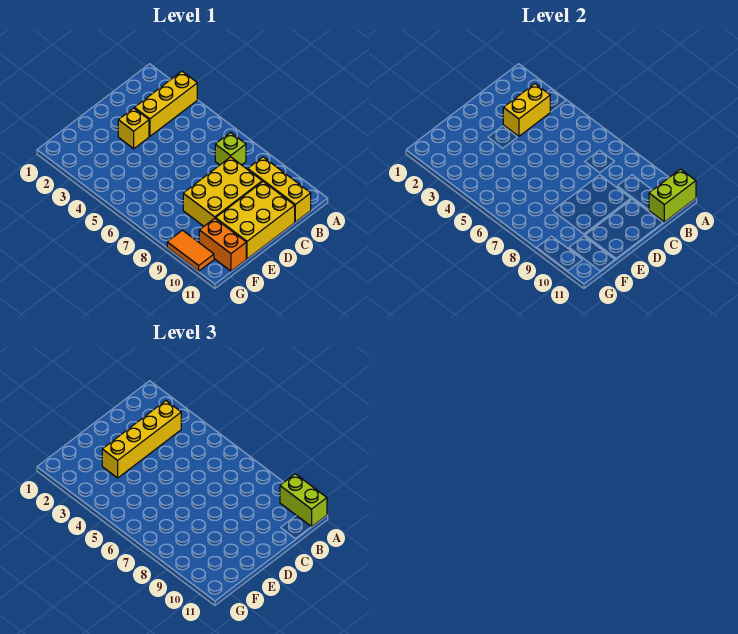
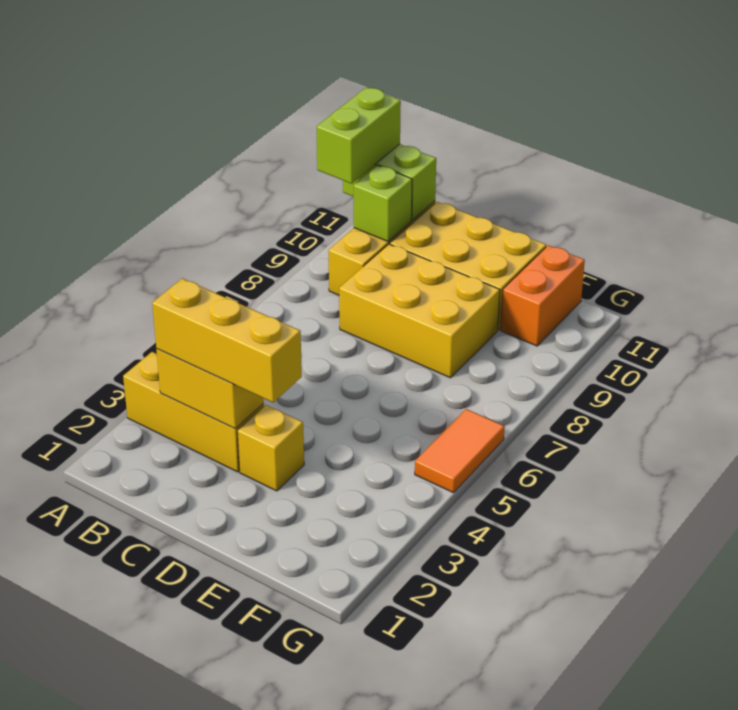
yellow 1x4 brick [102,401,181,478] -> yellow 1x3 brick [152,278,302,402]
lime 1x1 brick [215,132,246,165] -> lime 1x1 brick moved to [354,165,412,241]
orange 1x2 tile [167,230,214,271] -> orange 1x2 tile moved to [415,409,505,493]

